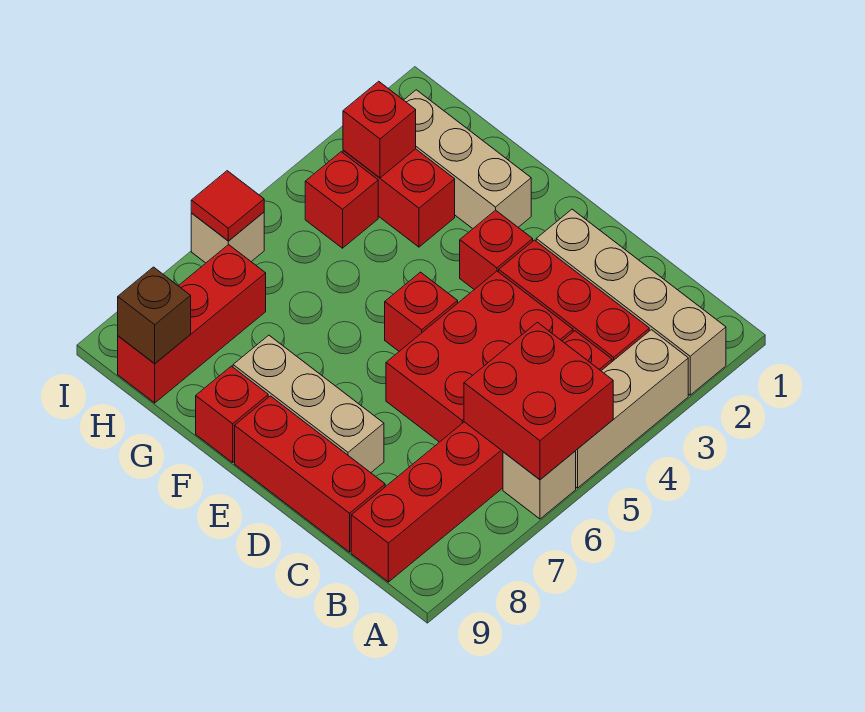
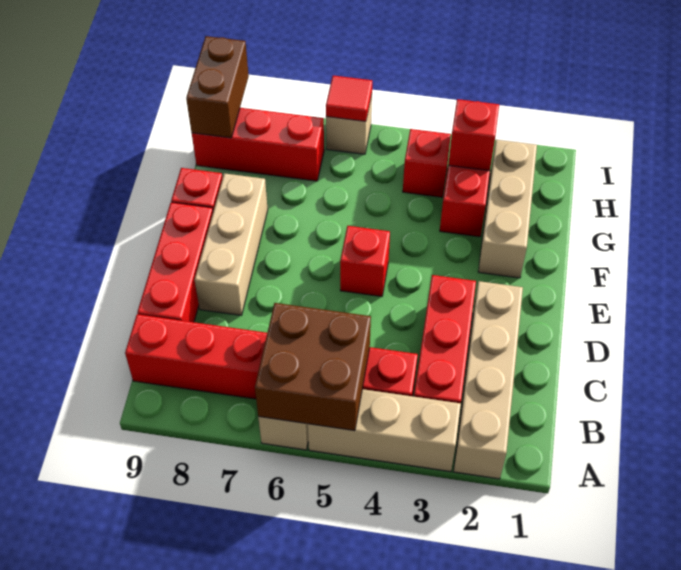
red 2x2 brick [464,322,613,479] -> brown 2x2 brick [255,303,371,431]
red 2x3 brick [386,271,573,442] -> none
red 1x1 brick [460,210,533,289] -> none
brown 1x1 brick [118,267,191,364] -> brown 1x2 brick [186,36,249,138]

